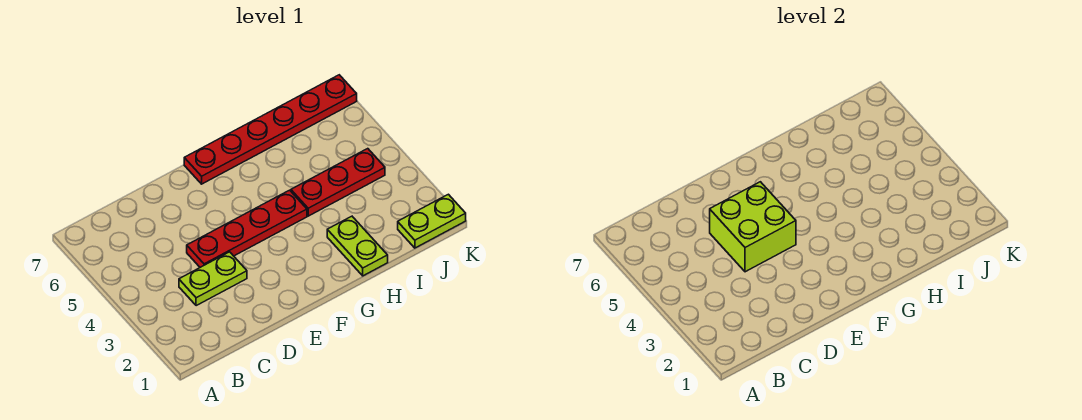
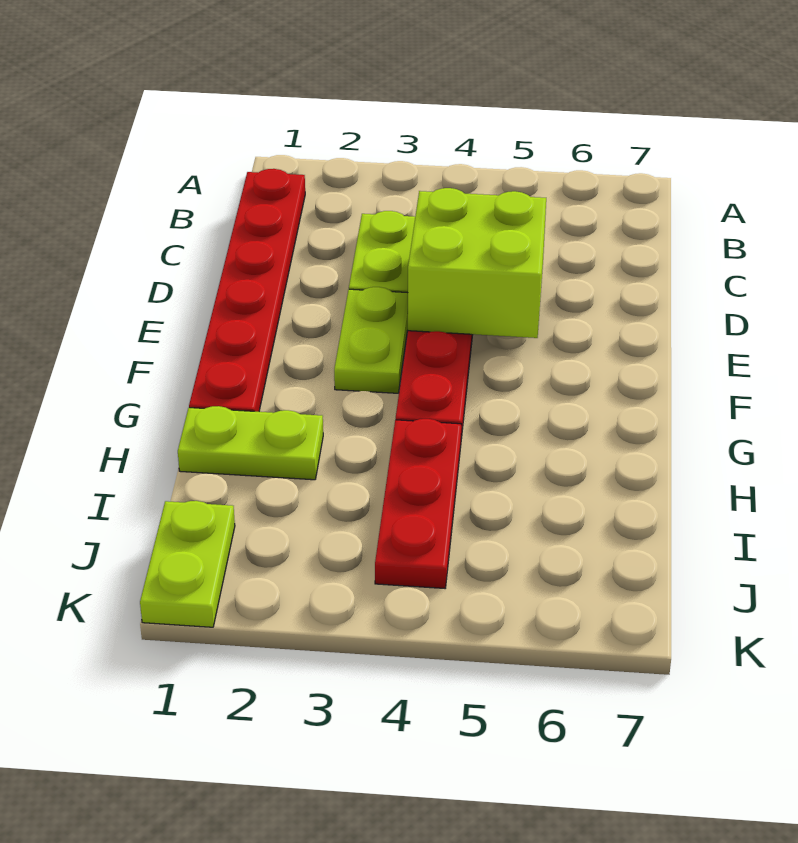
none -> lime 1x2 plate [334,287,408,393]
red 1x6 plate [184,75,357,184] -> red 1x6 plate moved to [189,169,305,412]

